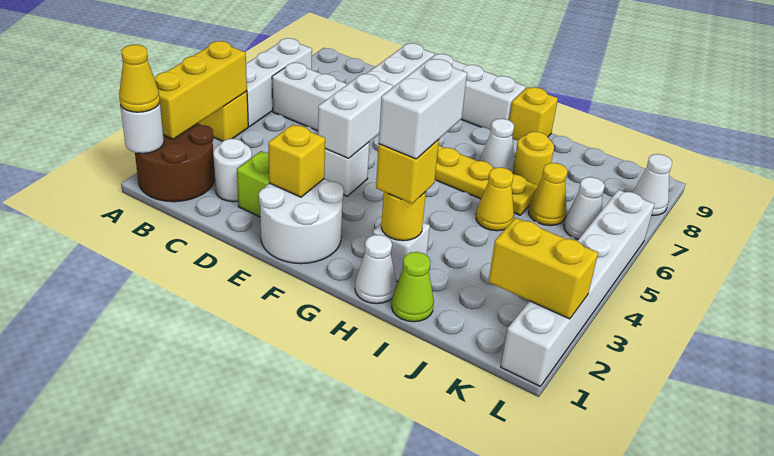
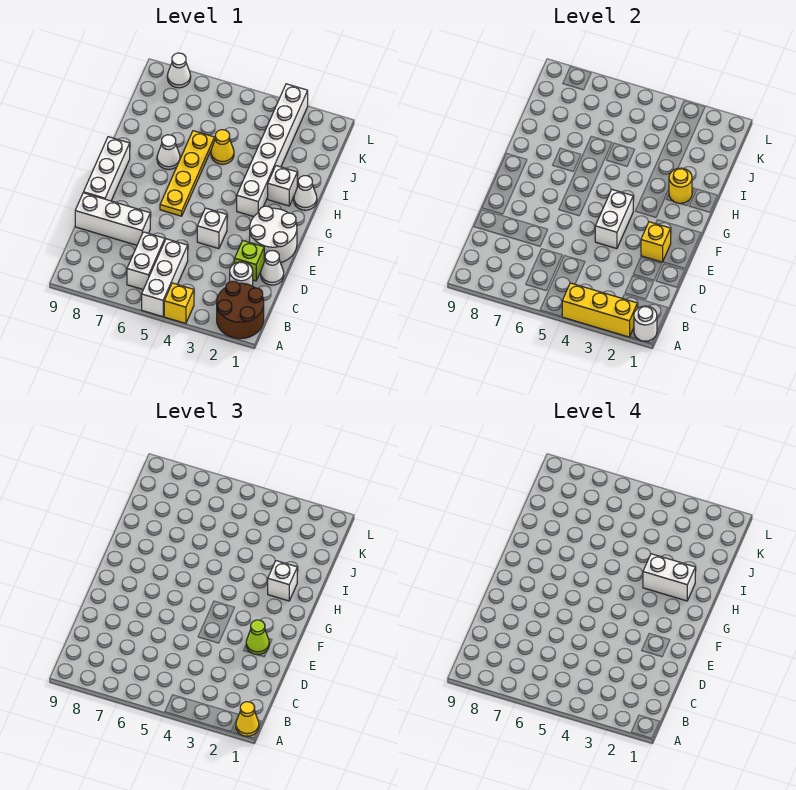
white 1x3 brick [246,38,312,127] -> white 1x3 brick turned to [142,239,188,317]
white 1x2 brick [318,74,393,158] -> white 1x2 brick turned to [595,190,633,249]
yellow 1x1 brick [376,139,439,204] -> white 1x1 brick [268,561,297,601]
yellow 1x1 brick [509,87,558,140] -> none
lime 1x1 cone [392,252,434,322] -> lime 1x1 cone moved to [246,620,269,655]
yellow 1x1 round brick [513,132,554,185] -> none
yellow 1x1 cone [529,163,568,226] -> none
yellow 1x2 brick [488,218,598,319] -> none
white 1x1 cone [564,177,605,239] -> white 1x1 cone moved to [261,251,284,285]
white 1x6 brick [501,190,654,386] -> white 1x6 brick turned to [237,84,308,217]

